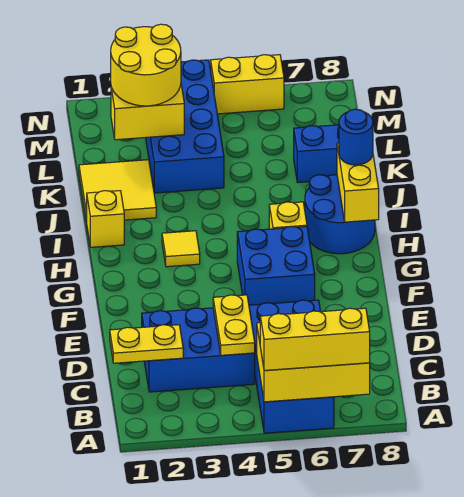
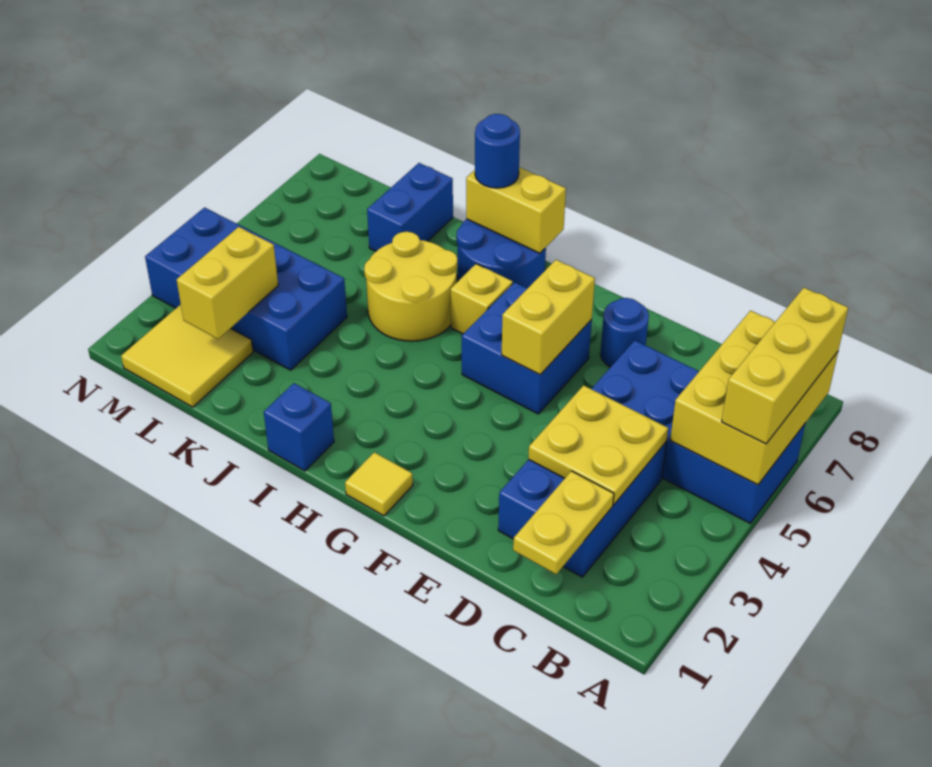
yellow 1x2 plate [213,295,255,355] -> yellow 2x2 plate [528,385,668,504]
none -> blue 1x1 round brick [600,298,649,367]
yellow 1x1 tile [162,231,200,267] -> yellow 1x1 tile moved to [345,452,413,516]
yellow 1x1 brick [87,191,124,247] -> blue 1x1 brick [264,383,334,471]
yellow 2x2 tile [79,160,156,222] -> yellow 2x2 tile moved to [121,304,253,407]
yellow 2x2 round brick [111,24,181,106] -> yellow 2x2 round brick moved to [364,232,457,341]
yellow 1x2 brick [211,55,284,114] -> yellow 1x2 brick moved to [502,260,595,375]

